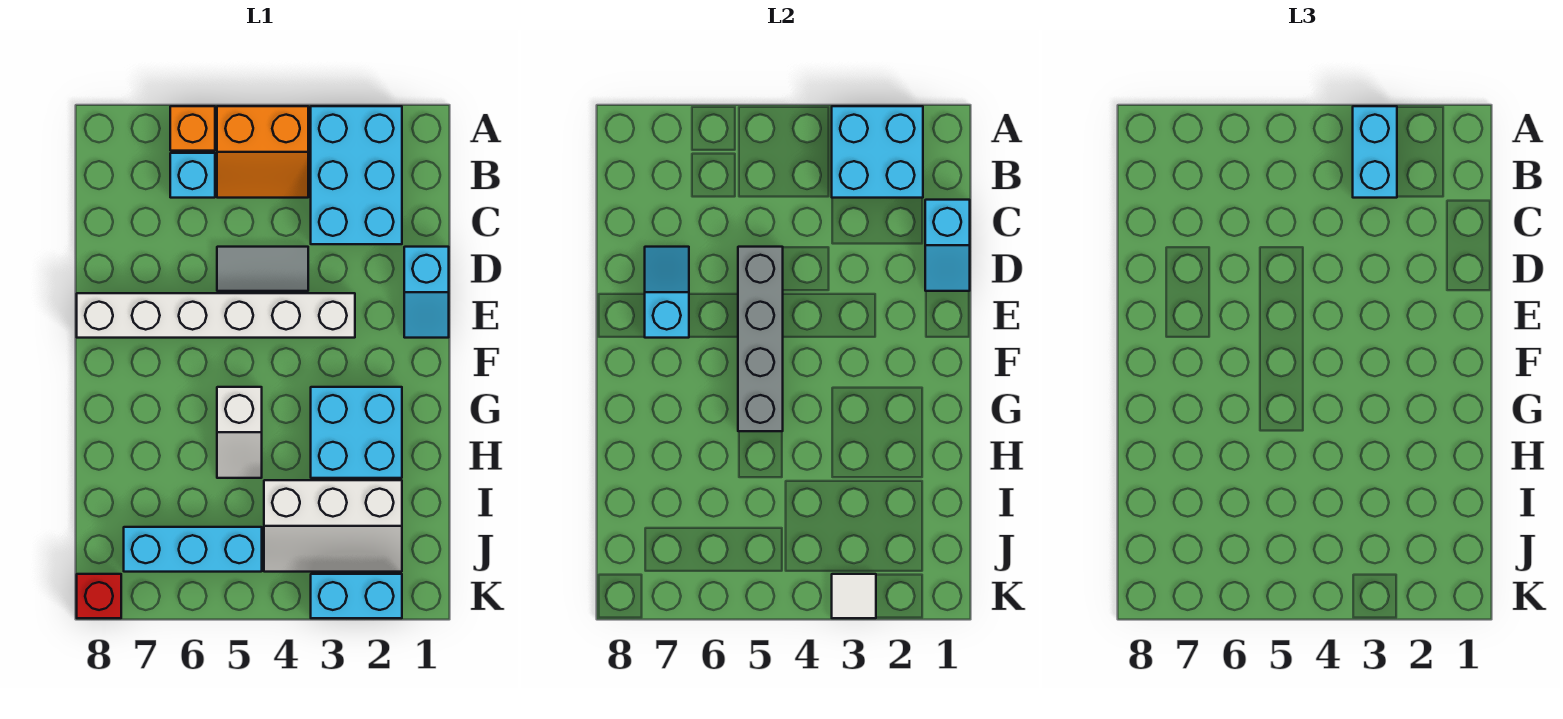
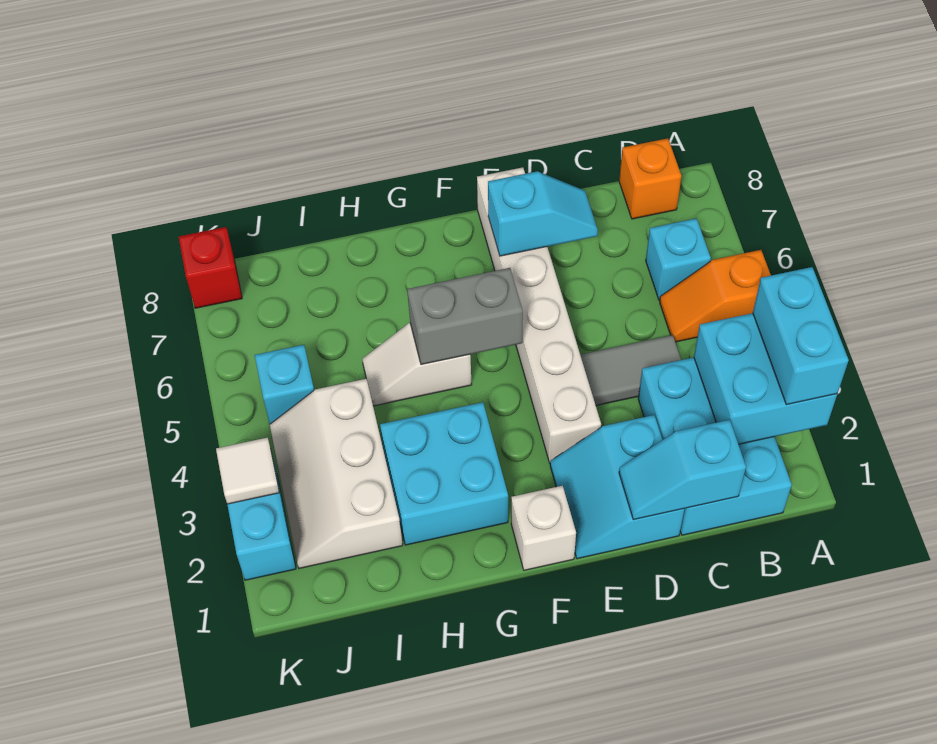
cyan 2x3 brick [311,106,402,244] -> cyan 2x3 brick turned to [638,357,792,535]
cyan 1x2 brick [1353,106,1397,198] -> cyan 1x2 brick turned to [753,267,849,405]
orange 2x2 slope [217,106,308,198] -> orange 1x2 slope [660,250,771,342]
orange 1x1 brick [170,106,215,151] -> orange 1x1 brick moved to [619,138,682,219]
cyan 1x2 slope [404,247,449,338] -> cyan 2x2 slope [550,415,684,559]
grey 1x2 tile [217,247,308,291] -> grey 1x2 tile turned to [580,335,681,405]
grey 1x4 brick [738,247,783,431] -> grey 1x2 brick [407,268,523,365]
none -> white 1x1 brick [511,486,576,570]
cyan 1x3 brick [124,527,262,572] -> cyan 1x1 brick [255,345,314,424]

